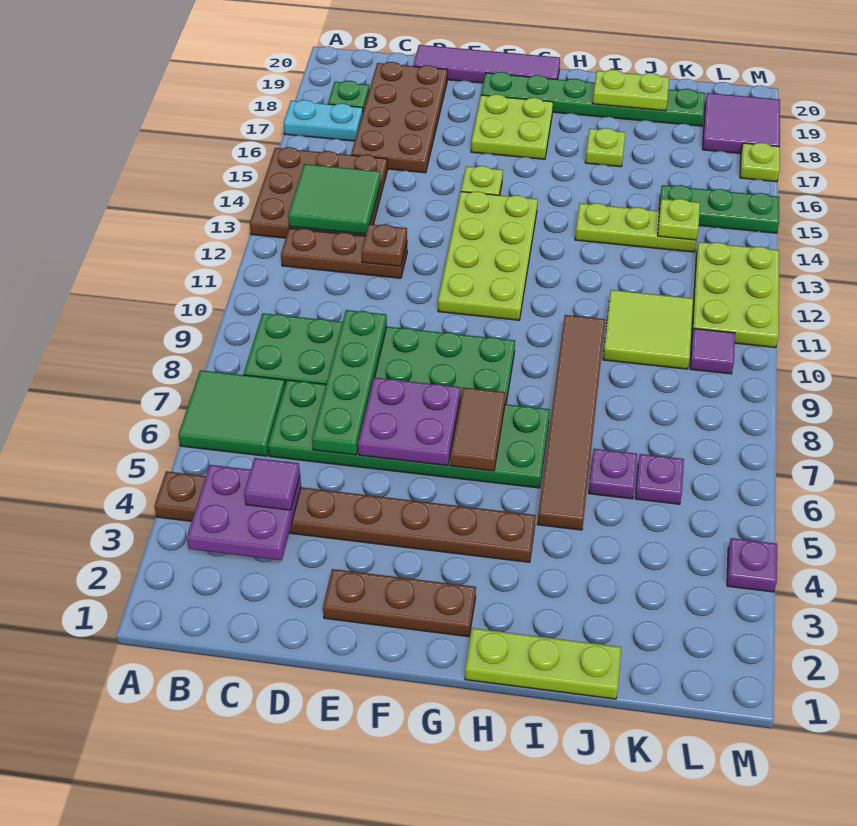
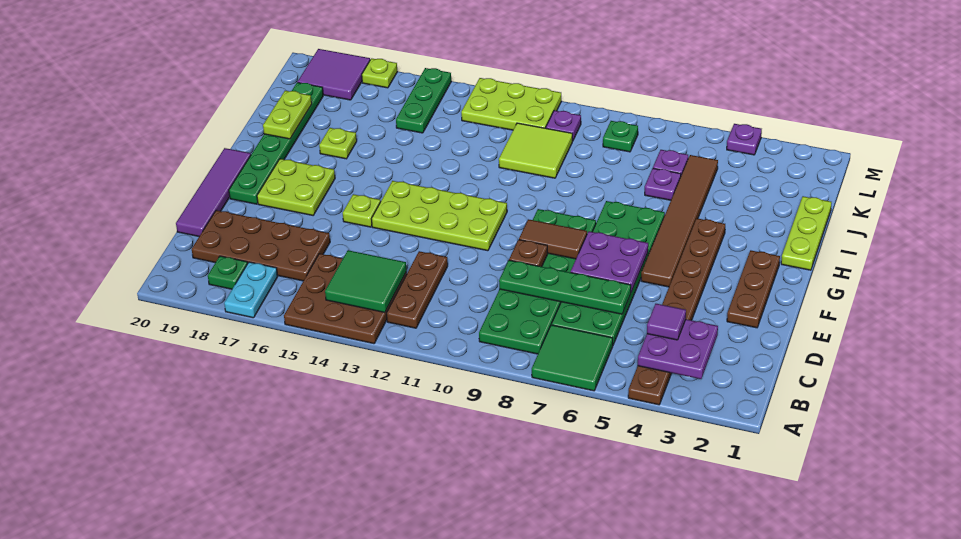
brown 1x1 plate [361,224,407,266] -> brown 1x1 plate moved to [509,240,548,267]
brown 1x2 tile [450,387,506,471] -> brown 1x2 tile moved to [519,219,587,259]
brown 1x6 tile [537,315,605,530] -> brown 1x6 tile turned to [641,155,718,287]
lime 1x3 plate [575,203,696,252] -> none
lime 1x1 plate [658,199,700,240] -> none
none -> green 1x1 plate [603,121,638,152]
purple 1x1 tile [690,329,735,374] -> purple 1x1 plate [546,110,581,141]

